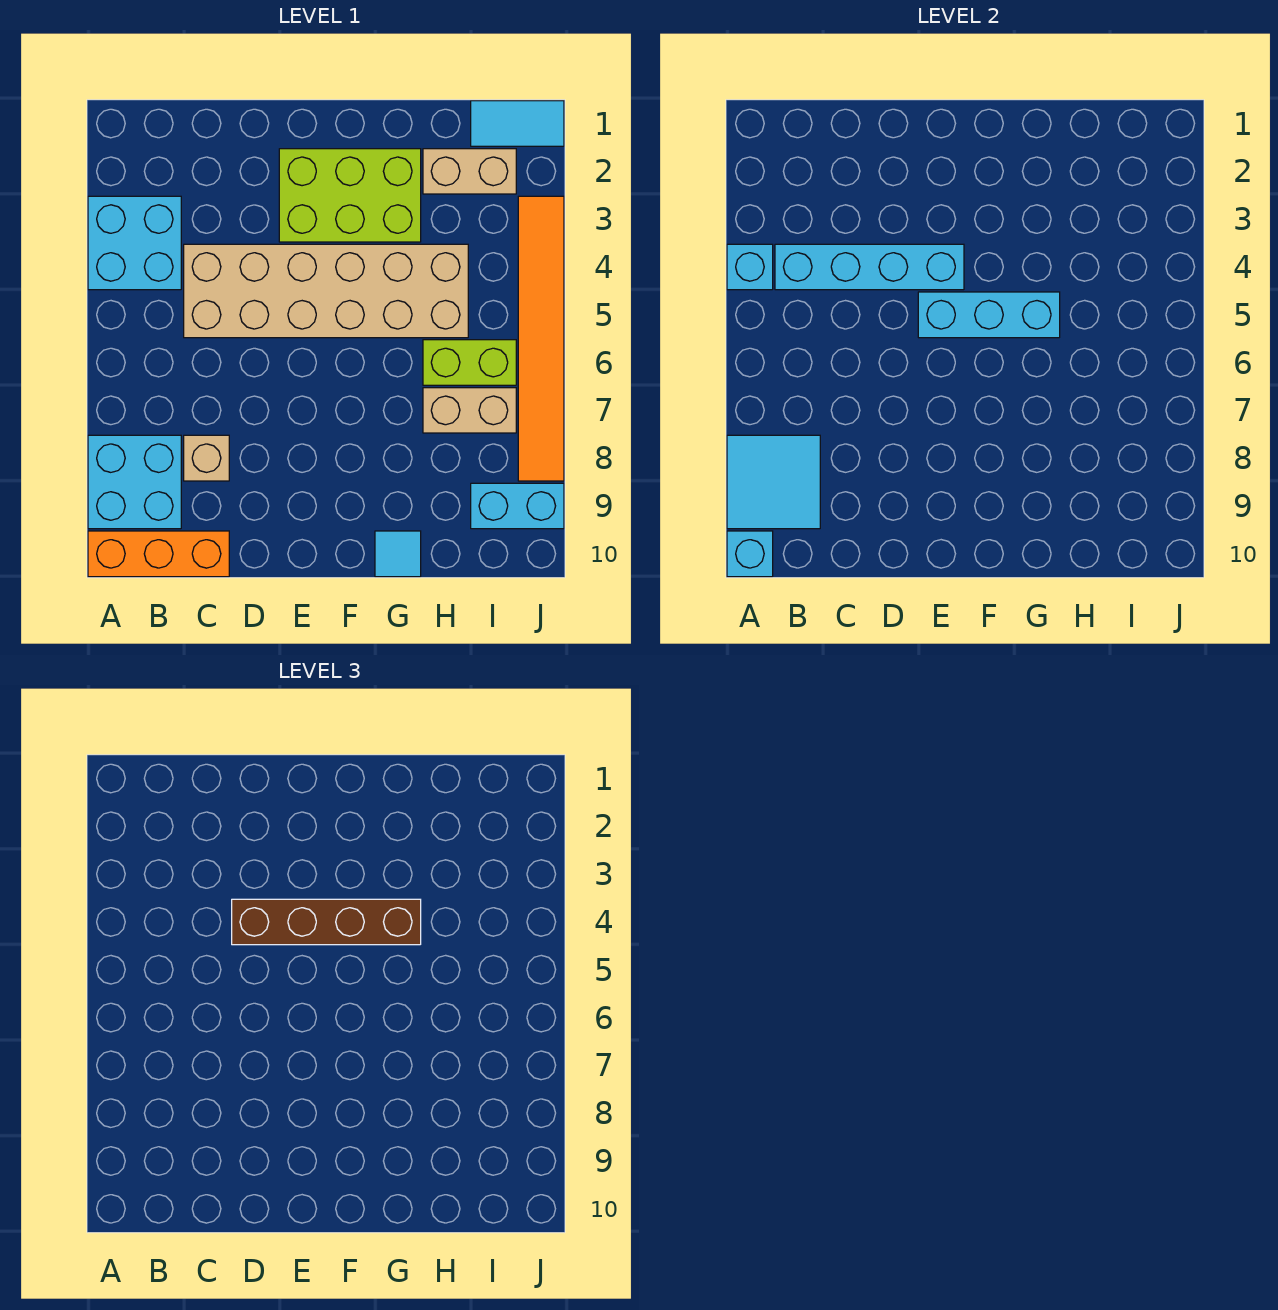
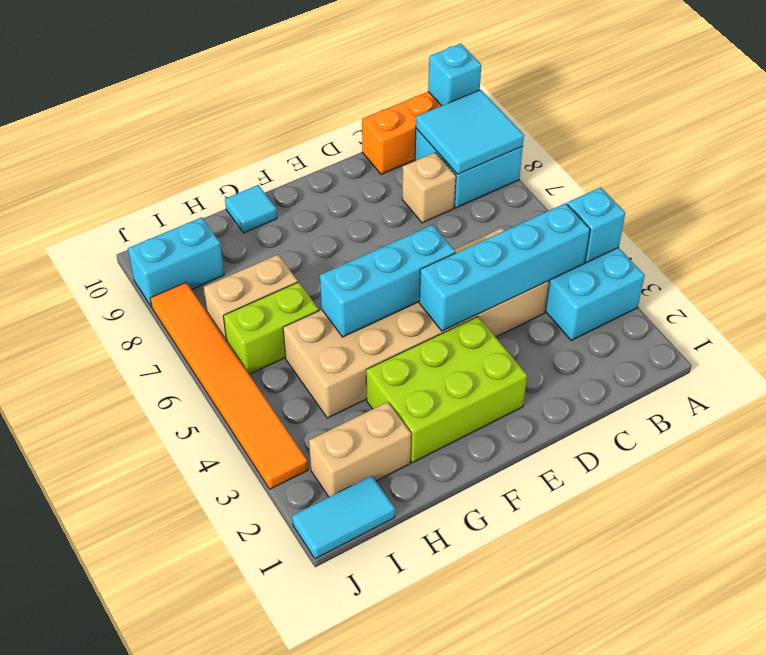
brown 1x4 brick [232,899,421,945] -> none

